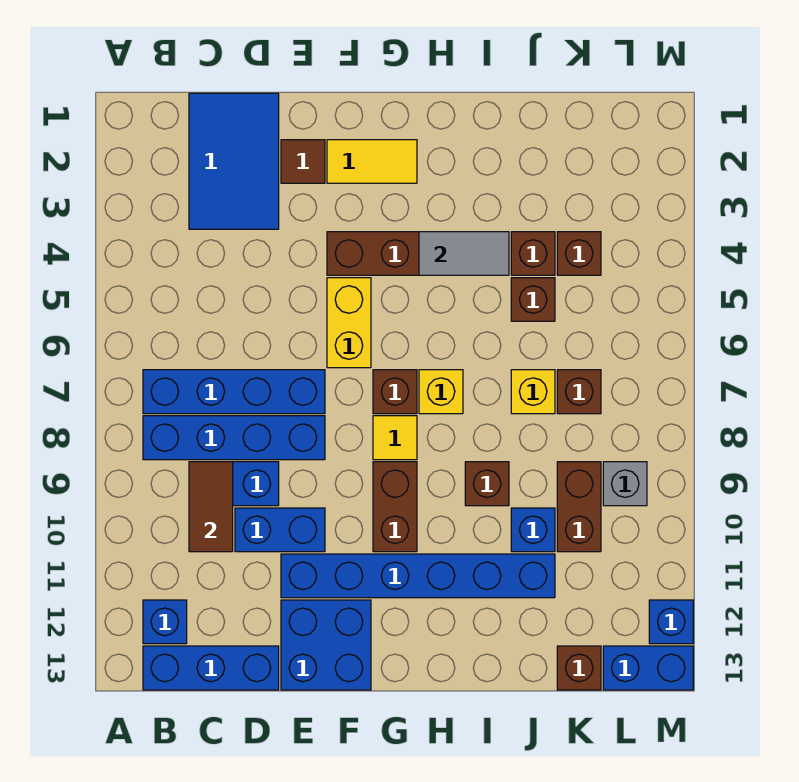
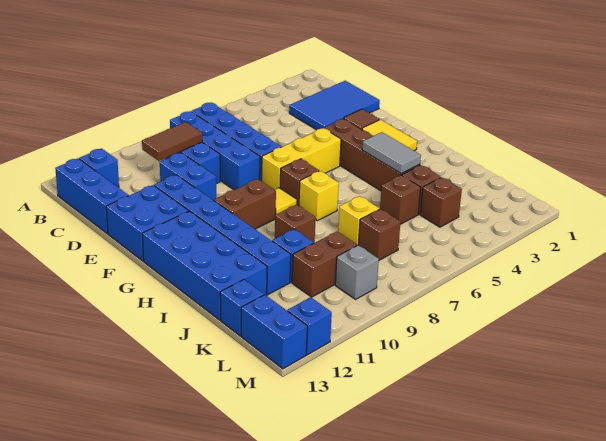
yellow 1x2 brick [327,278,371,368] -> yellow 1x3 brick [262,128,341,190]
none -> blue 2x4 brick [142,211,267,320]
brown 1x1 brick [557,646,601,690] -> blue 1x1 brick [220,280,264,336]

